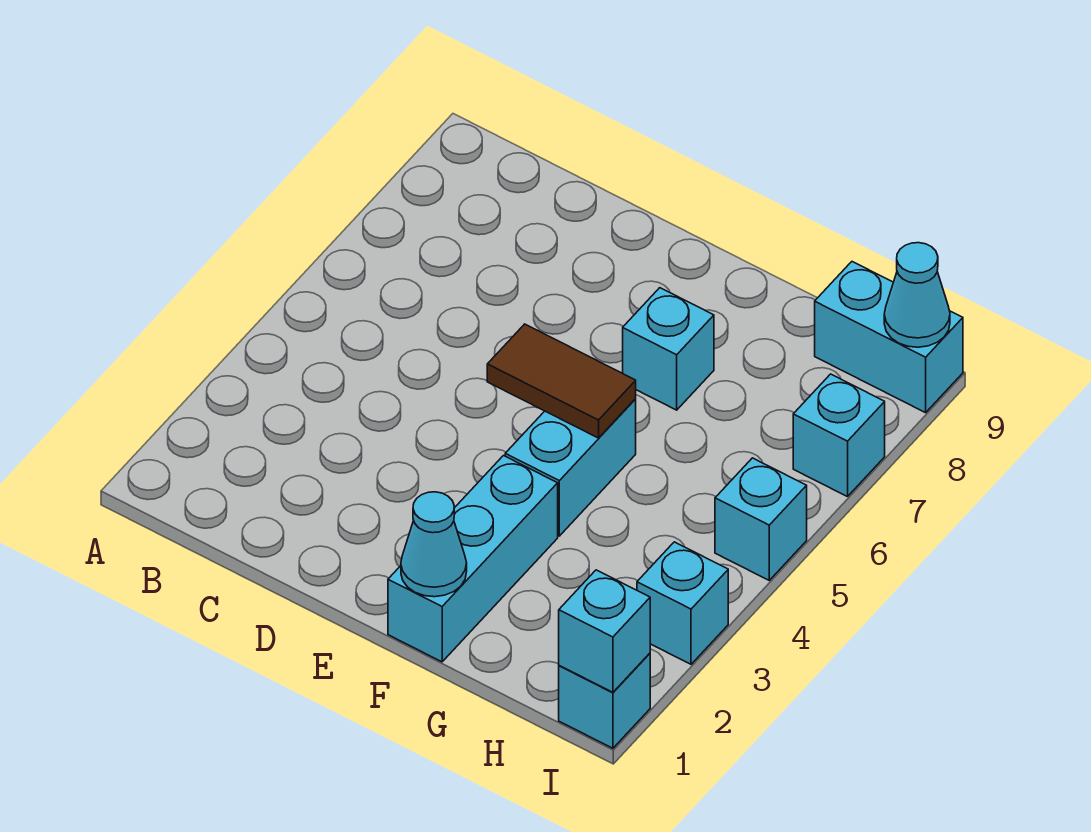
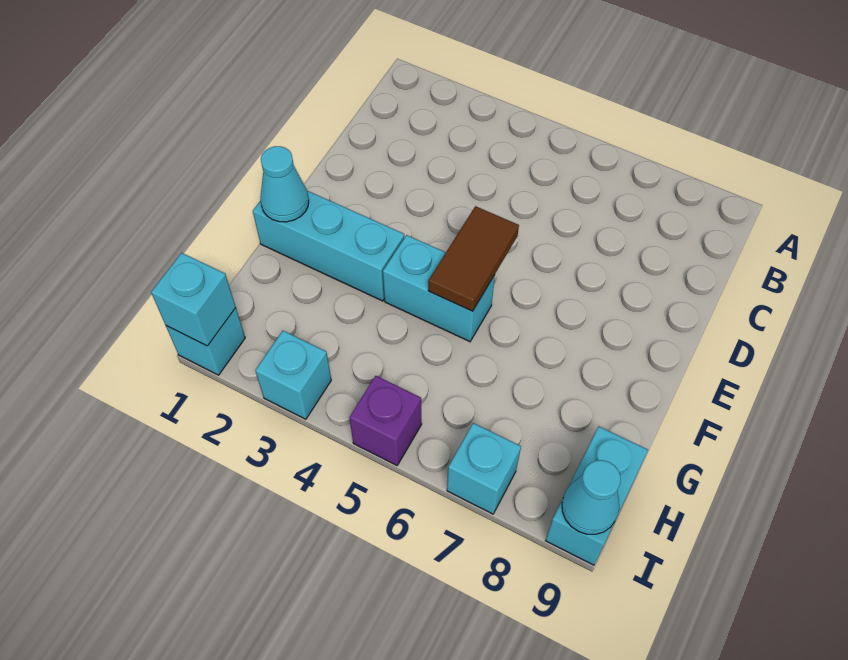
cyan 1x1 brick [623,288,714,410] -> none
cyan 1x1 brick [715,458,807,580] -> purple 1x1 brick [349,376,422,465]

